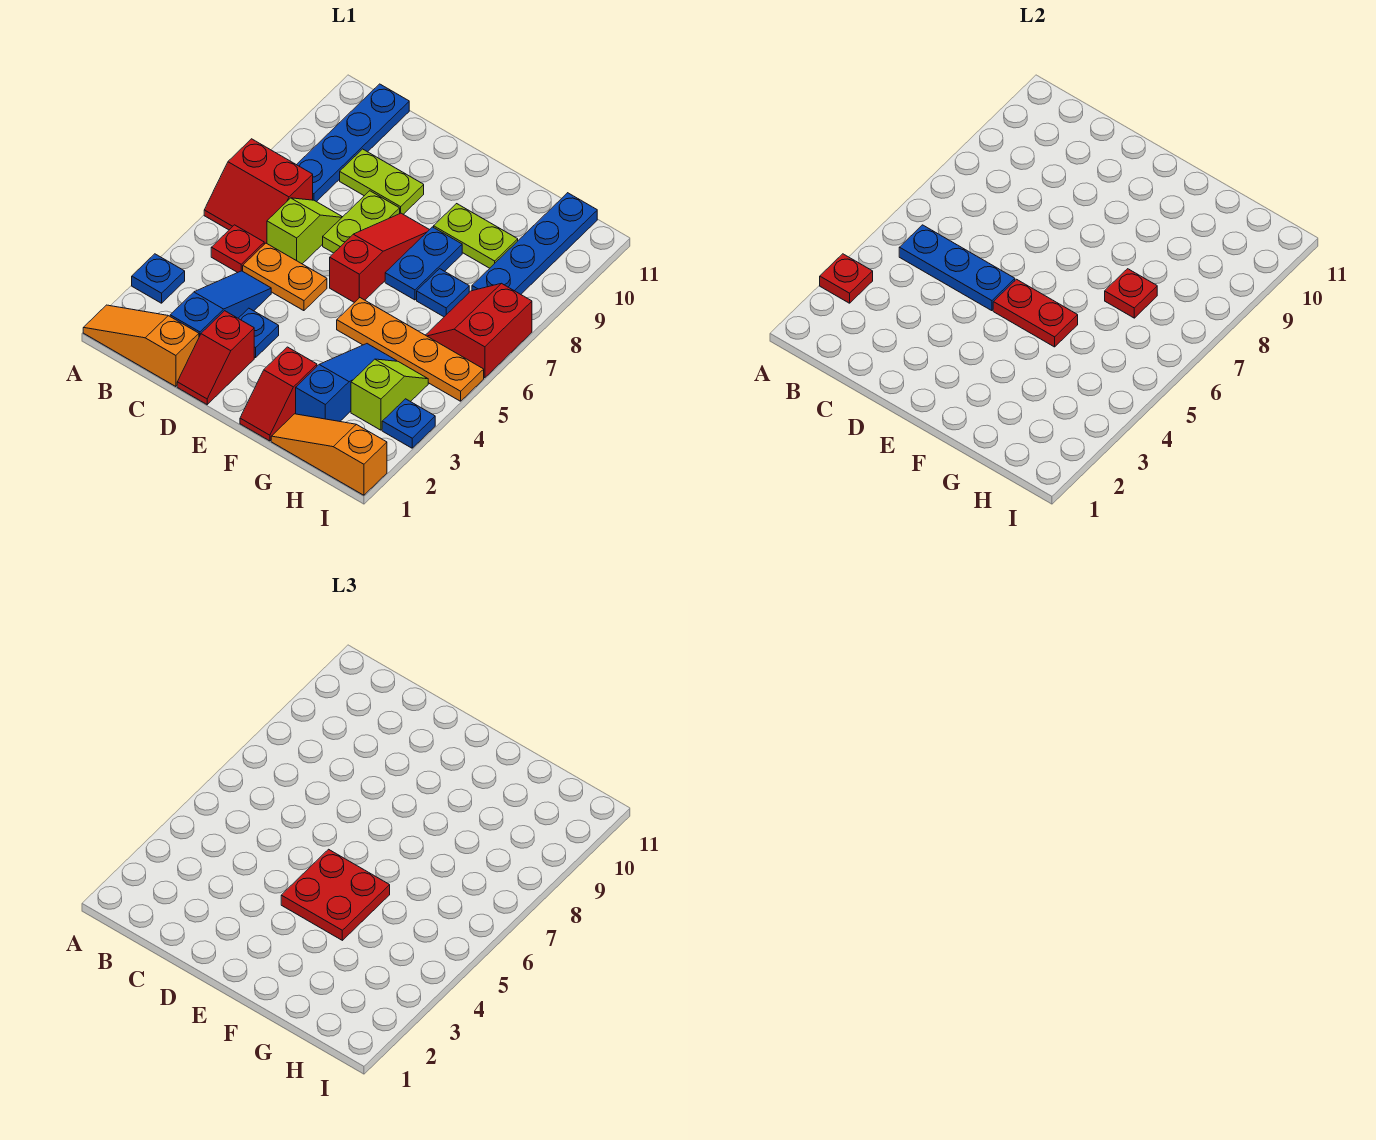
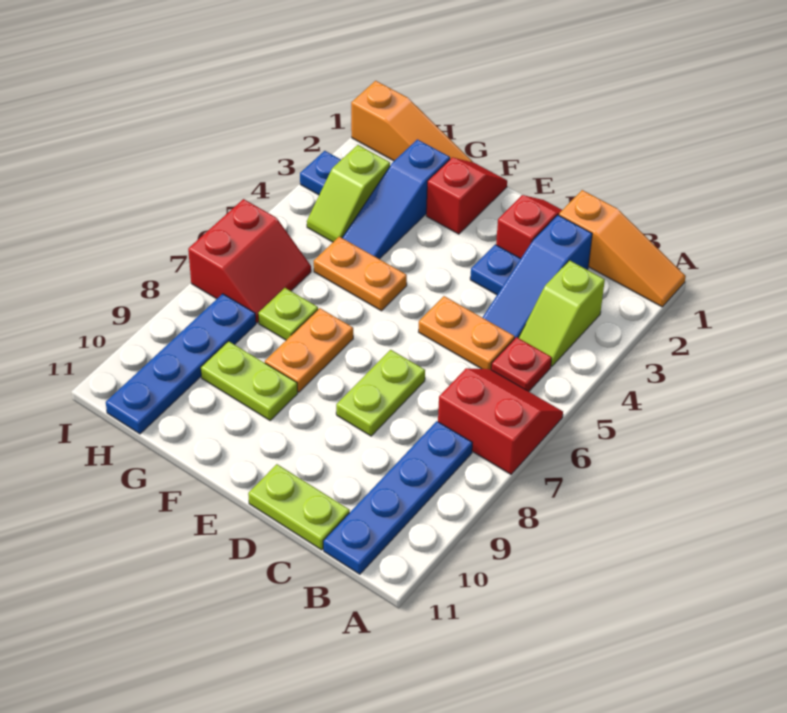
blue 1x1 plate [132,254,185,303] -> none
red 1x1 plate [820,254,873,303] -> none
blue 1x3 plate [899,225,1015,311] -> none
lime 1x2 slope [267,198,342,264] -> lime 1x2 slope moved to [519,260,605,367]
lime 1x2 plate [340,149,424,214] -> lime 1x2 plate moved to [248,464,350,550]
red 2x2 plate [281,849,390,940] -> none
red 1x2 plate [993,279,1078,347] -> none
red 1x3 slope [330,213,429,303] -> none
orange 1x4 plate [337,298,484,401] -> orange 1x2 plate [314,237,407,311]
blue 1x2 plate [385,227,462,300] -> orange 1x2 plate [265,308,353,392]
blue 1x1 plate [417,269,469,317] -> lime 1x1 plate [258,288,318,340]
red 1x1 plate [1105,269,1157,318] -> none

